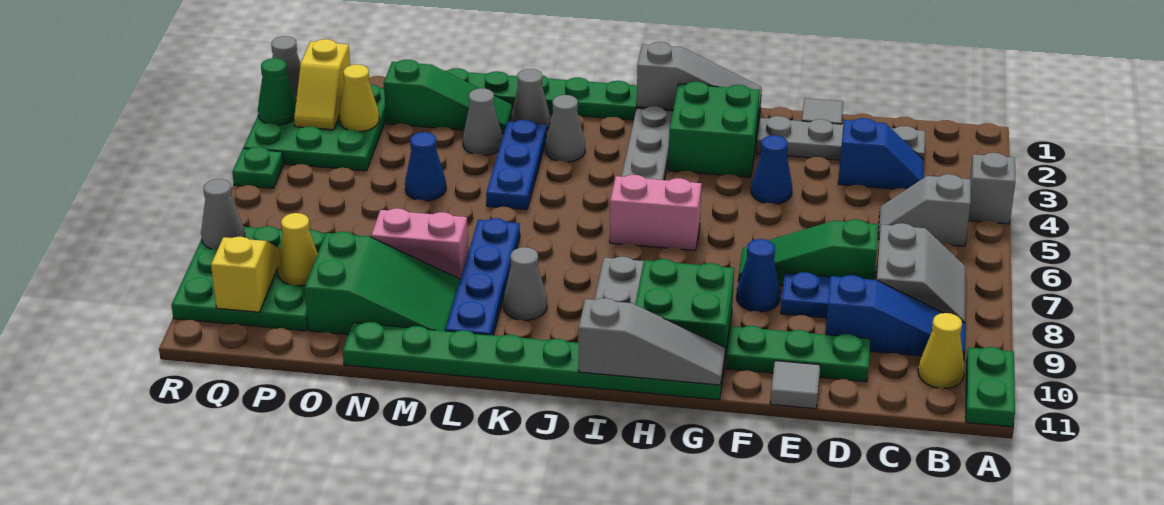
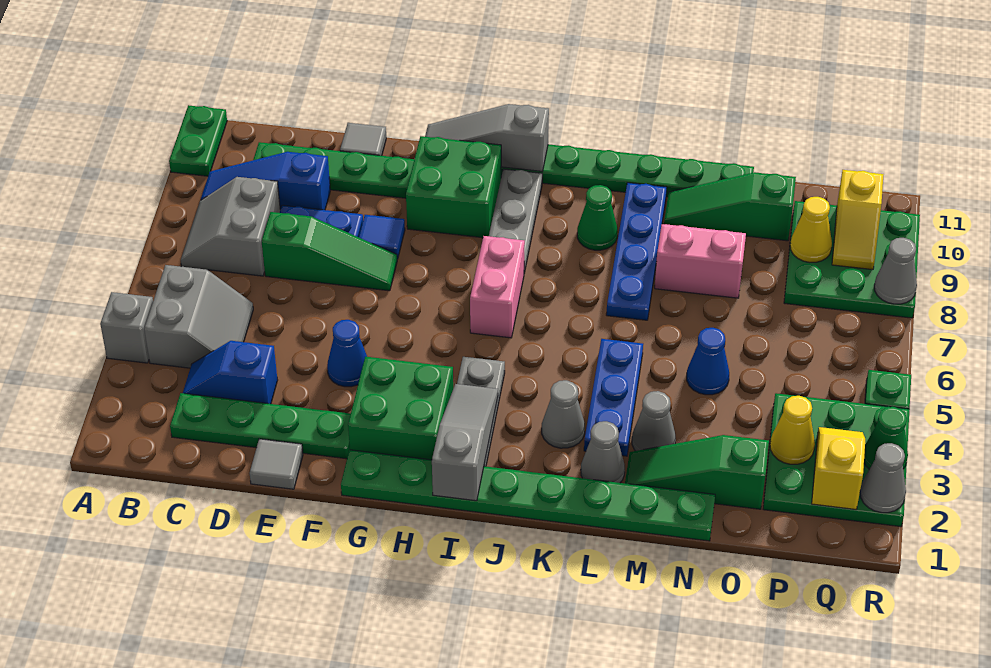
grey 1x2 slope [878,174,971,246] -> grey 2x2 slope [144,265,253,368]
yellow 1x1 cone [918,313,965,388] -> none
grey 1x4 plate [756,116,925,160] -> green 1x4 plate [170,393,351,459]
green 1x3 plate [726,326,870,382] -> green 1x4 plate [253,142,414,198]
blue 1x1 cone [736,239,780,312] -> blue 1x1 tile [359,215,405,259]
grey 1x3 slope [637,42,762,114] -> grey 1x3 slope turned to [432,384,498,501]
pink 1x2 brick [610,175,702,250] -> pink 1x2 brick turned to [470,236,525,338]
grey 1x1 cone [504,247,547,320] -> green 1x1 cone [577,185,618,250]
green 2x3 slope [305,232,460,335] -> green 1x3 slope [664,172,796,241]

